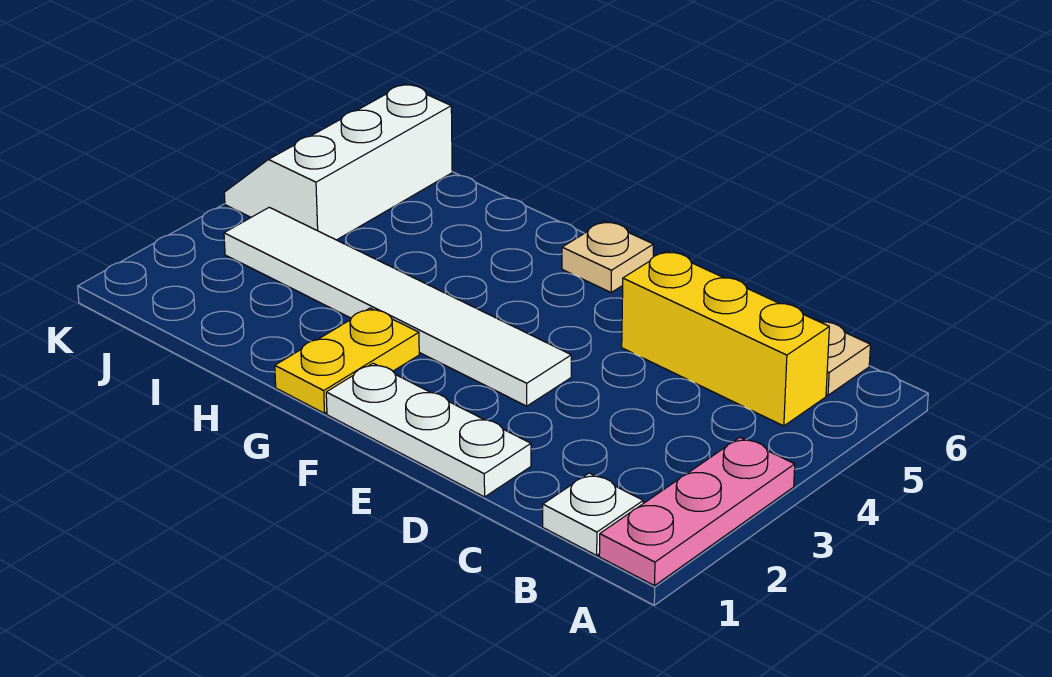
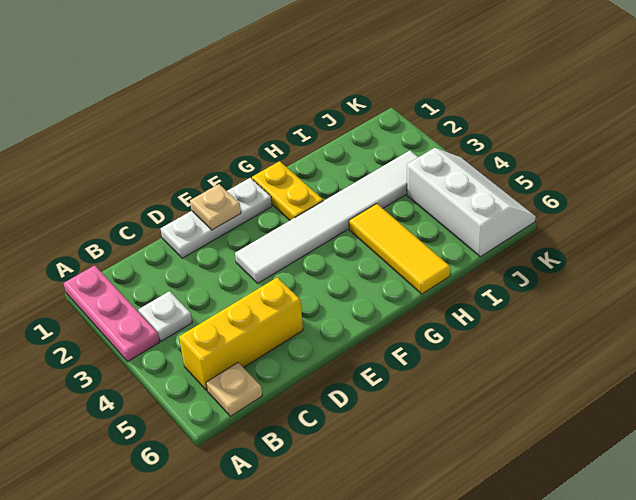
white 1x1 plate [543,473,643,555] -> white 1x1 plate moved to [138,291,192,341]
tan 1x1 plate [562,221,653,292] -> tan 1x1 plate moved to [190,184,241,230]
none -> yellow 1x3 tile [349,204,450,294]

